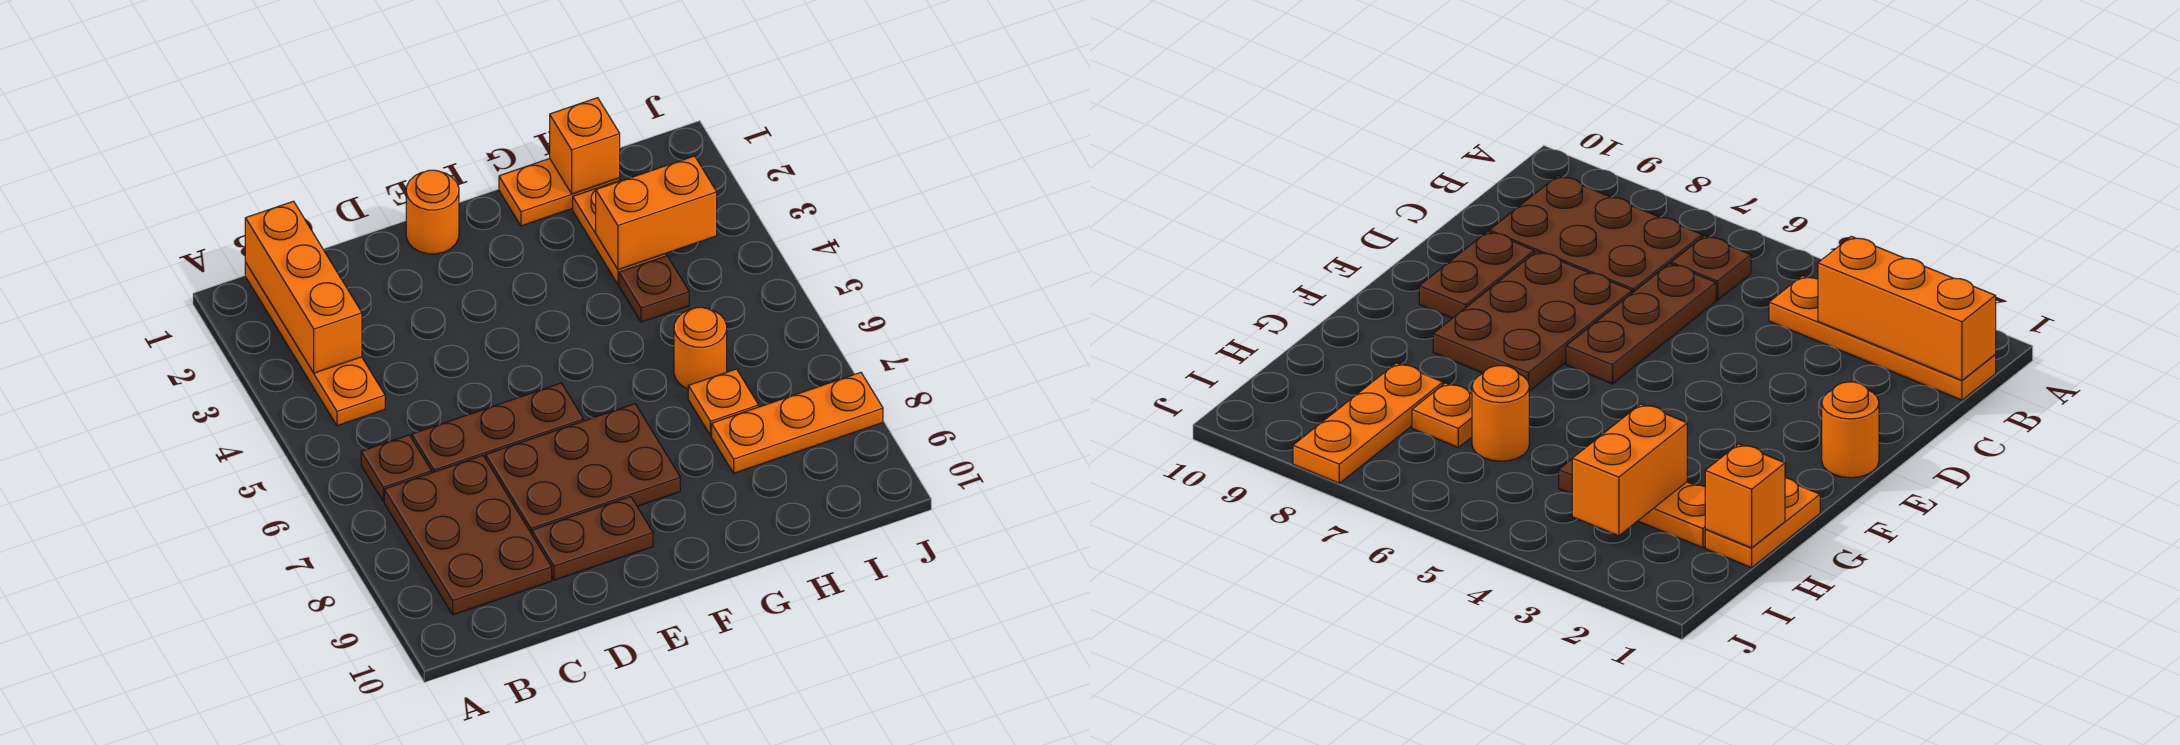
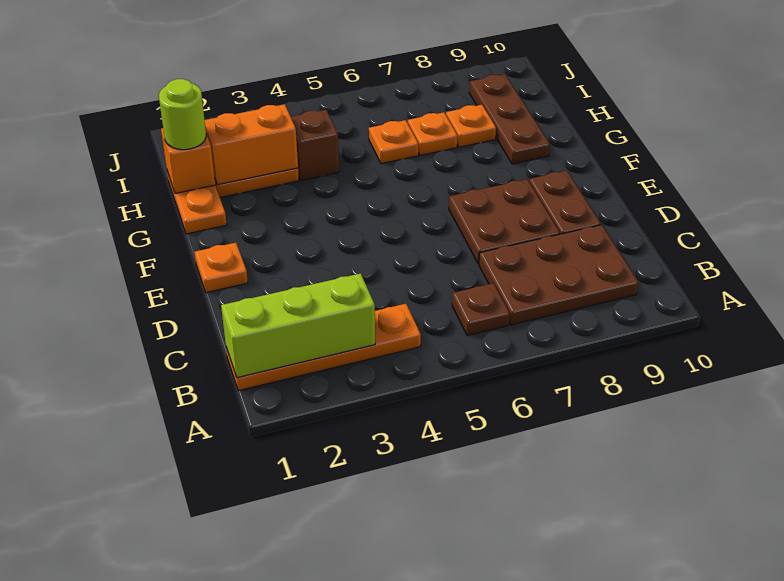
orange 1x3 brick [245,201,362,373] -> lime 1x3 brick [221,273,375,378]
brown 1x3 plate [412,383,583,473] -> brown 1x3 plate moved to [469,74,550,164]
brown 2x3 plate [486,404,680,534] -> brown 2x2 plate [449,179,560,264]
orange 1x1 round brick [406,170,459,254] -> orange 1x1 plate [195,243,248,292]
none -> lime 1x1 round brick [159,79,206,150]
orange 1x2 brick [596,156,717,269] -> orange 1x2 brick turned to [205,104,298,185]
brown 1x1 plate [619,256,689,322] -> brown 1x1 brick [291,110,339,180]
orange 1x1 round brick [674,307,727,389] -> orange 1x1 plate [369,120,418,164]
orange 1x3 plate [712,372,883,473] -> orange 1x1 plate [446,105,496,147]

